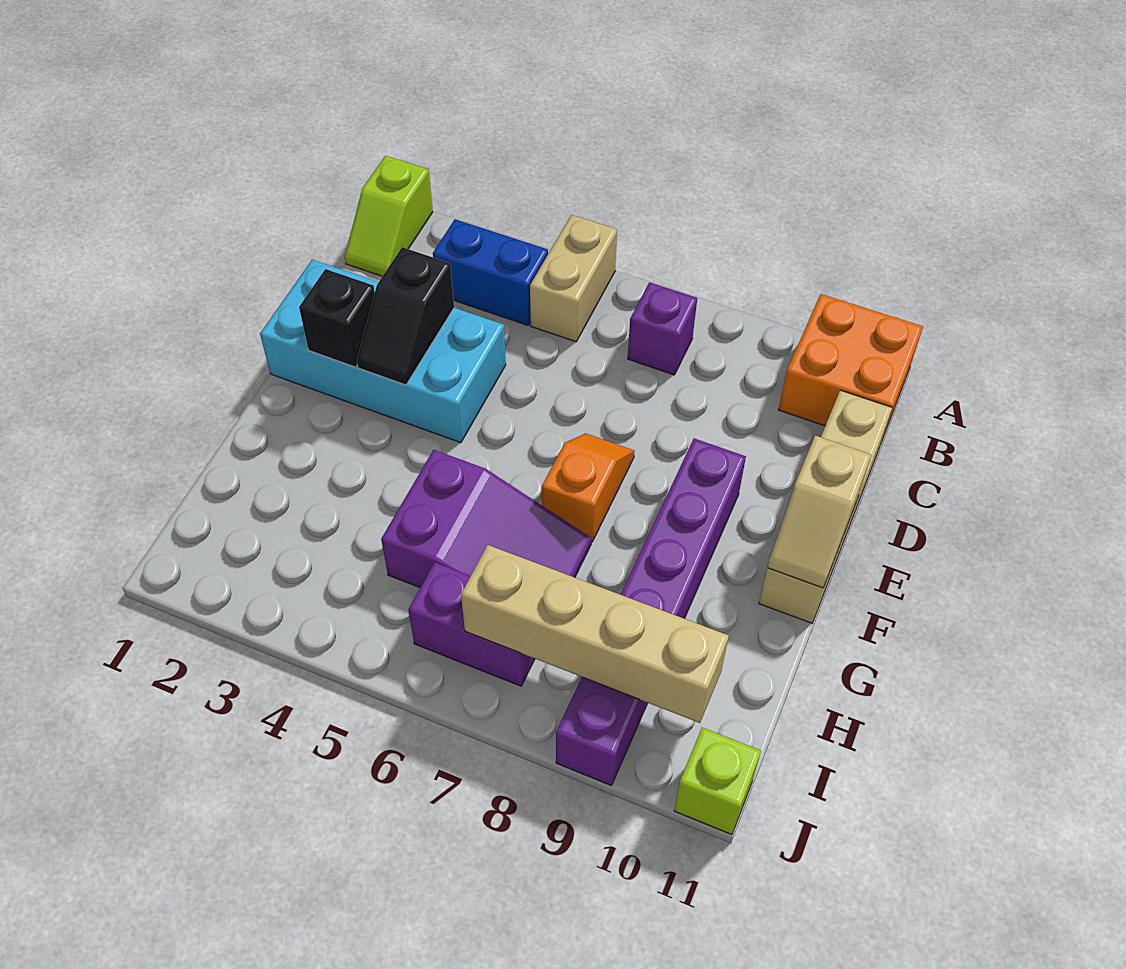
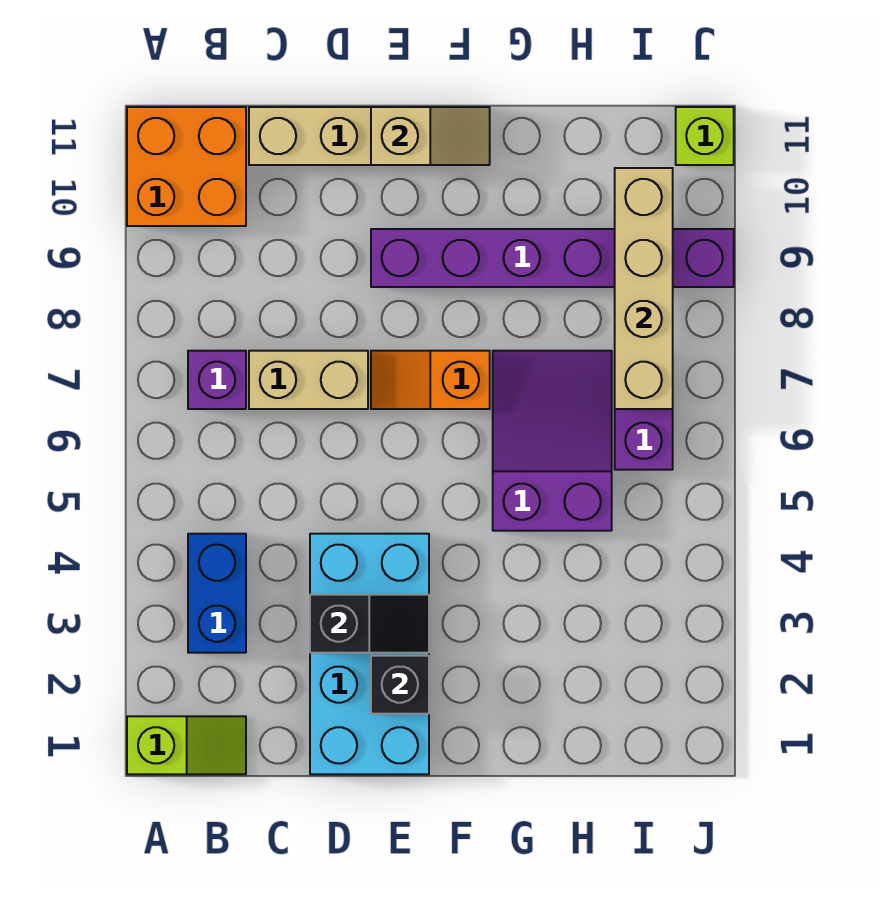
tan 1x2 brick [530,215,617,342] -> tan 1x2 brick moved to [249,351,368,409]

